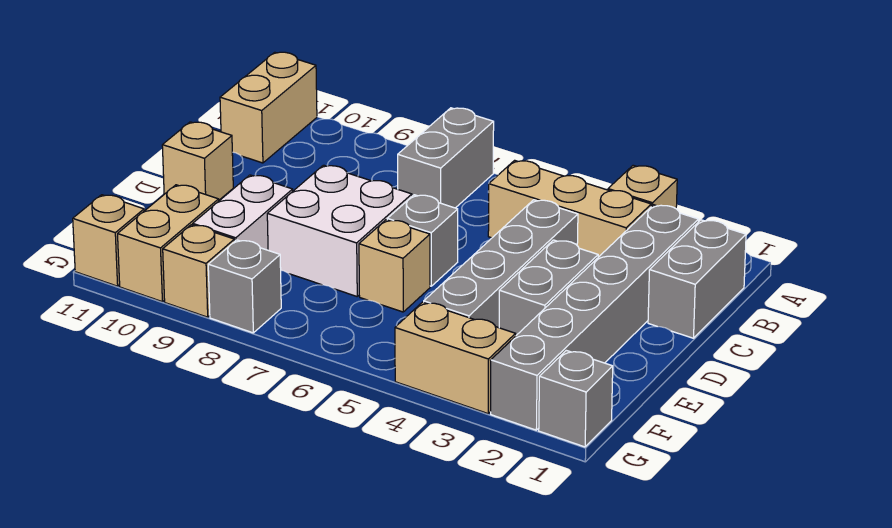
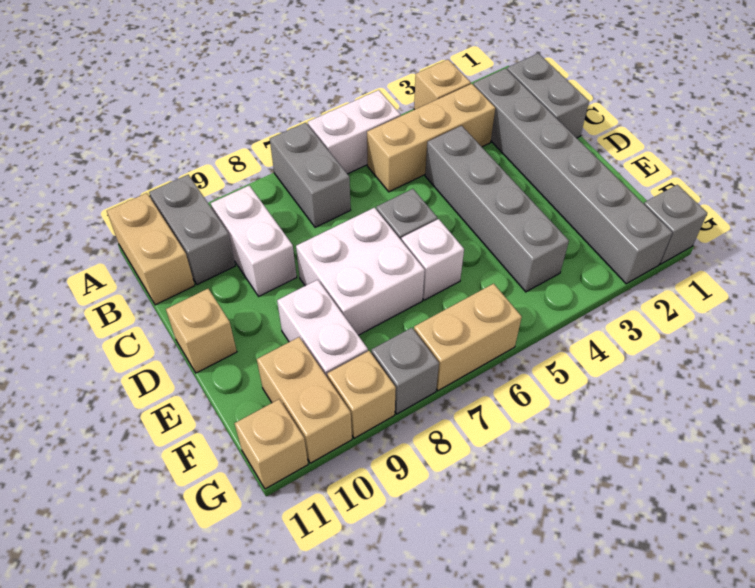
none -> white 1x2 brick [308,90,401,174]
none -> white 1x2 brick [211,186,297,296]
grey 1x2 brick [499,240,598,335] -> grey 1x2 brick moved to [149,175,235,285]
tan 1x1 brick [359,220,430,312] -> white 1x1 brick [401,219,464,300]
tan 1x2 brick [395,302,516,414] -> tan 1x2 brick moved to [414,284,522,391]

